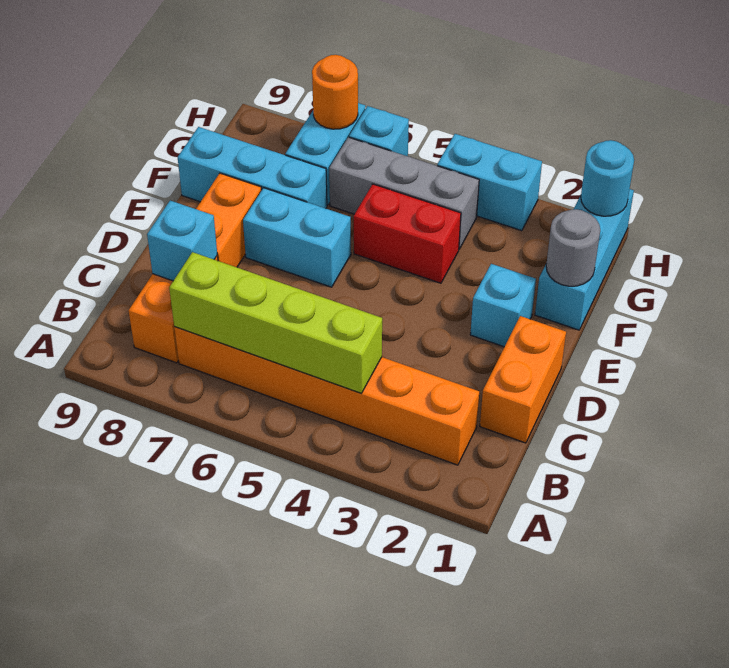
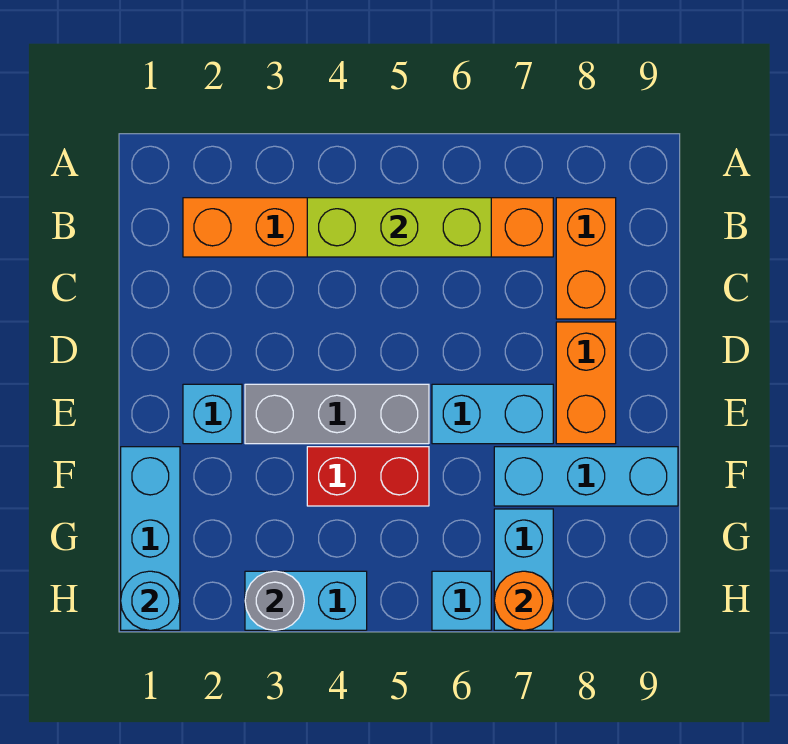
lime 1x4 brick [169,252,382,393] -> lime 1x3 brick [307,198,491,257]
orange 1x2 brick [480,316,566,443] -> none
cyan 1x1 brick [147,201,217,281] -> none
grey 1x1 round brick [546,209,600,286] -> grey 1x1 round brick moved to [245,571,304,630]
grey 1x3 brick [329,137,479,249] -> grey 1x3 brick moved to [245,384,429,444]

